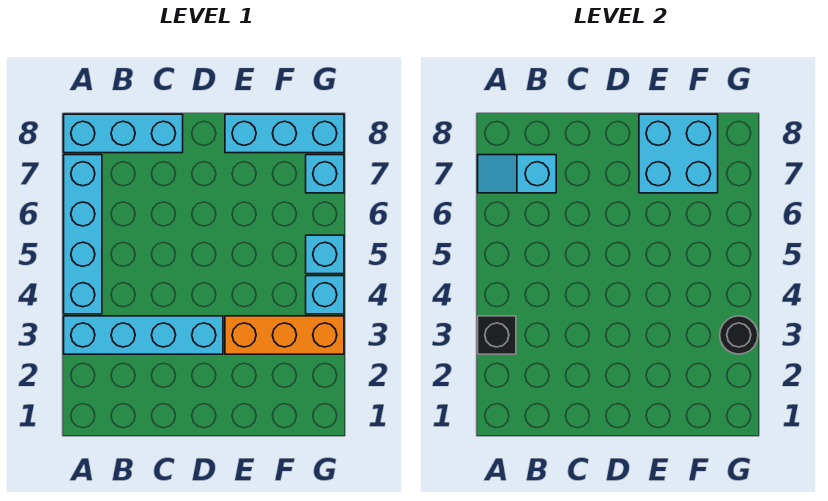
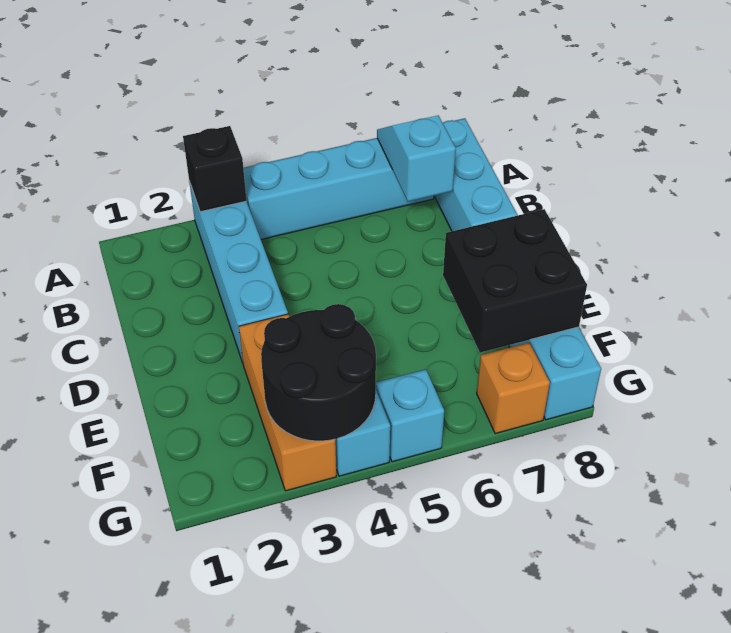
cyan 2x2 brick [639,114,718,193] -> black 2x2 brick [443,209,587,353]
black 1x1 round brick [720,316,758,354] -> black 2x2 round brick [261,304,376,441]
cyan 1x1 brick [306,155,344,193] -> orange 1x1 brick [477,343,550,434]

